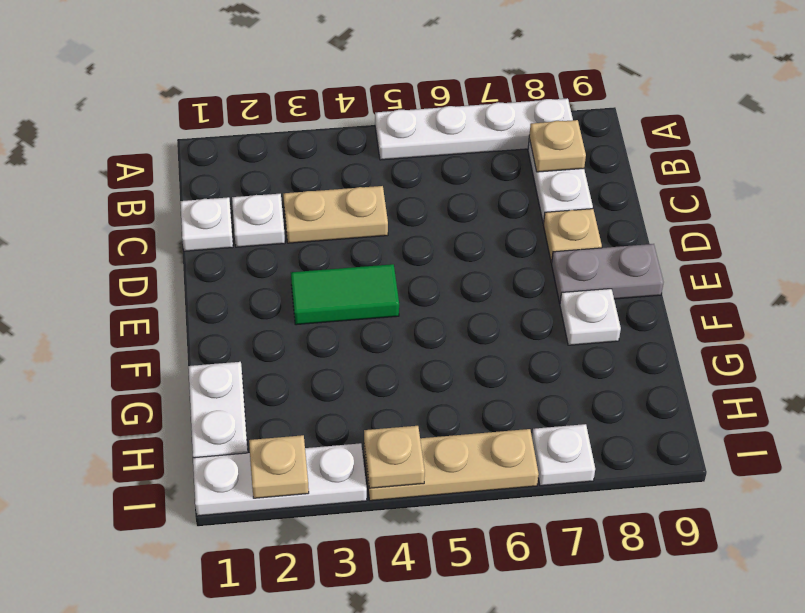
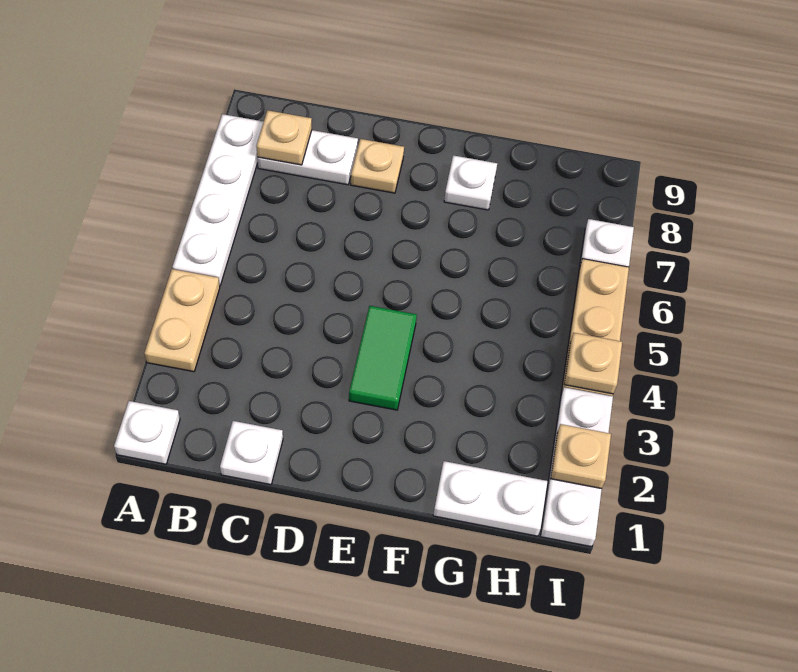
white 1x1 plate [232,194,285,247] -> white 1x1 plate moved to [114,401,180,464]
tan 1x2 plate [283,186,388,243] -> tan 1x2 plate moved to [144,269,220,372]
grey 1x2 plate [552,244,664,303] -> none

